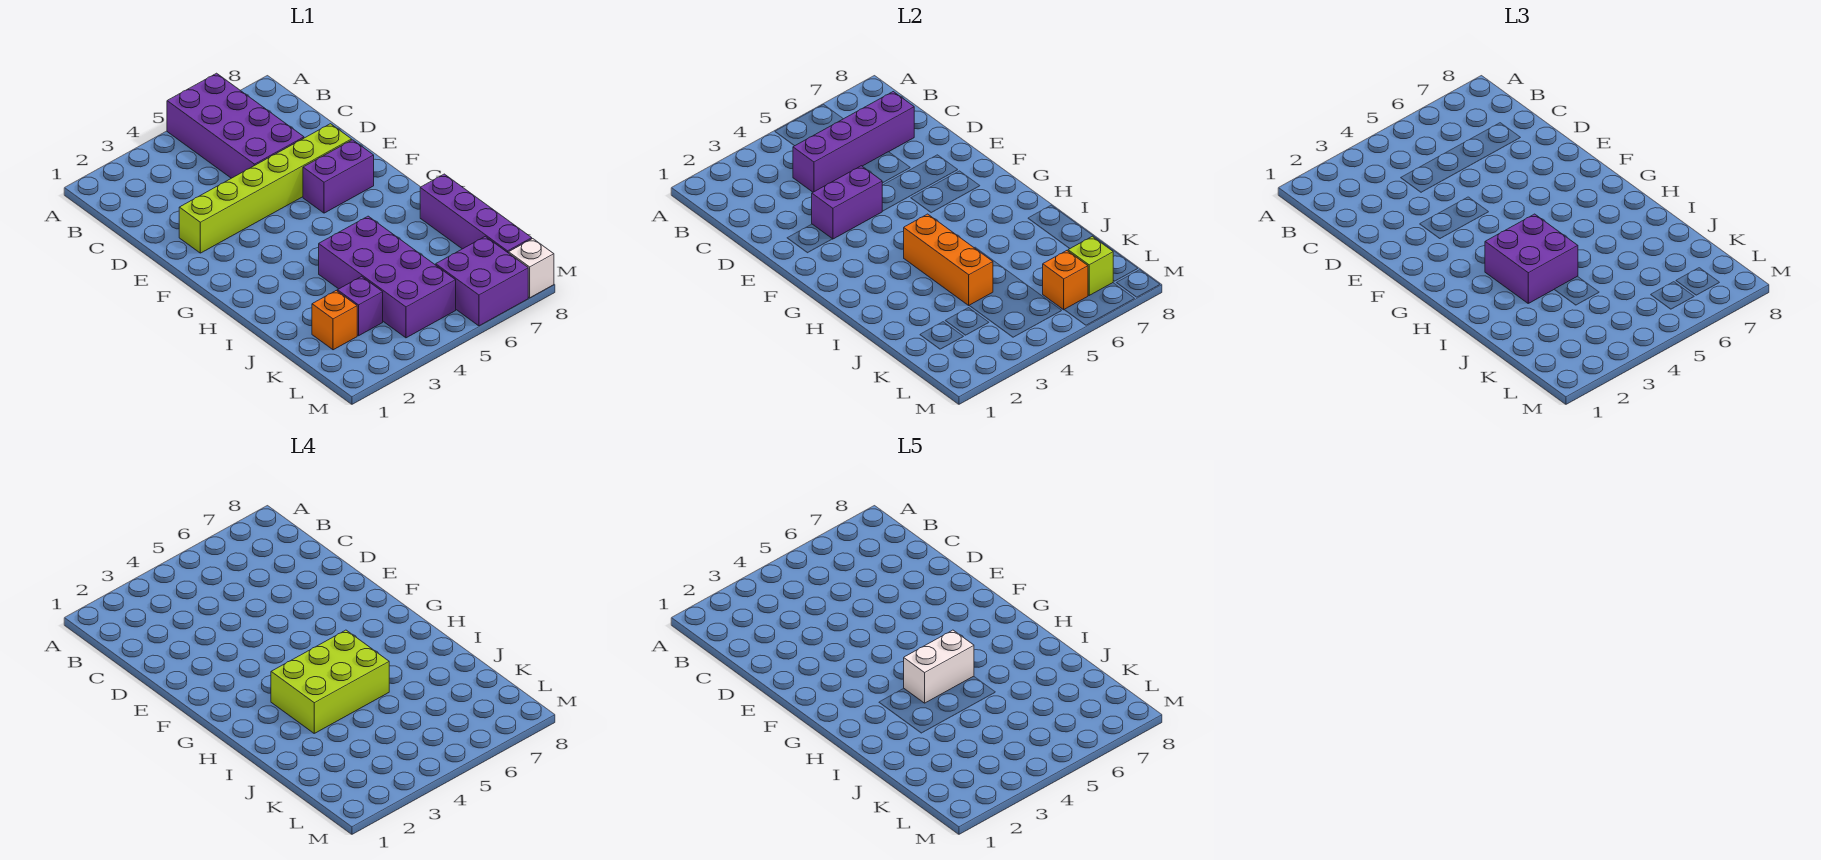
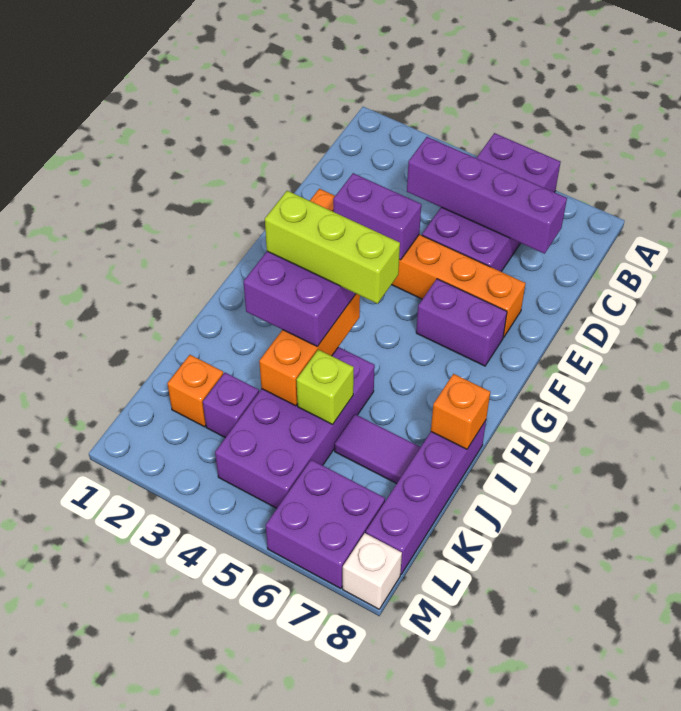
lime 1x6 brick [179,124,352,253] -> orange 1x6 brick [310,189,526,337]
lime 2x3 brick [271,630,389,733] -> lime 1x3 brick [265,191,400,304]
white 1x2 brick [904,630,974,703] -> none
none -> purple 1x2 tile [335,414,420,484]
orange 1x1 brick [1043,251,1088,310] -> orange 1x1 brick moved to [431,374,490,449]
lime 1x1 brick [1068,236,1113,295] -> lime 1x1 brick moved to [297,350,354,424]

